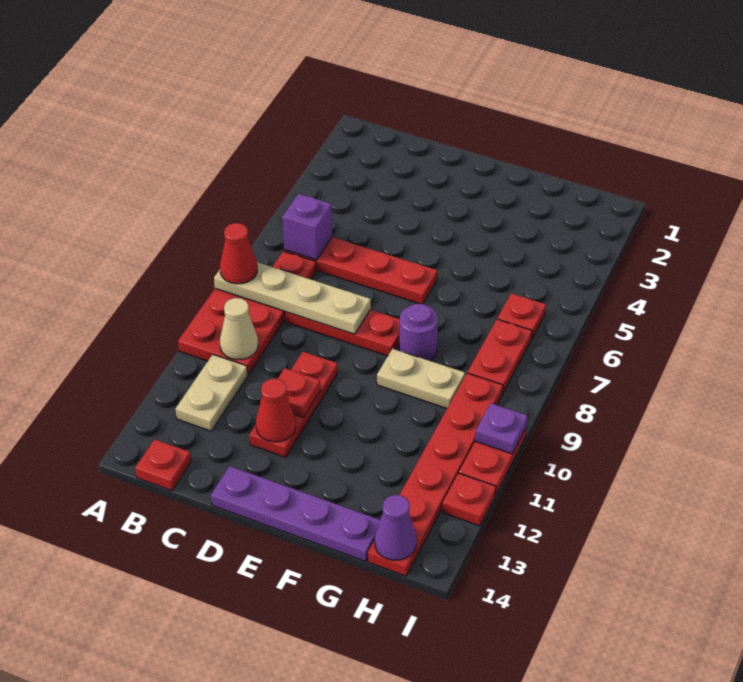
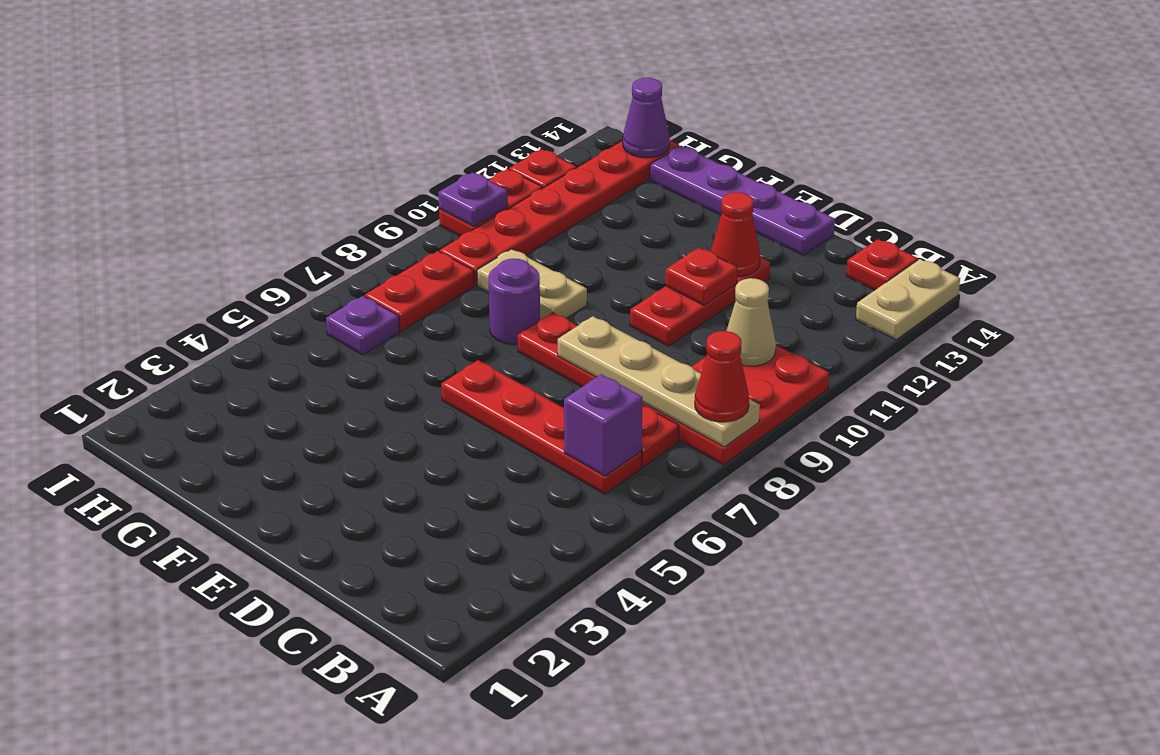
tan 1x2 plate [176,355,248,431] -> tan 1x2 plate moved to [856,259,960,340]
red 1x1 plate [497,293,546,339] -> purple 1x1 plate [326,296,399,355]

